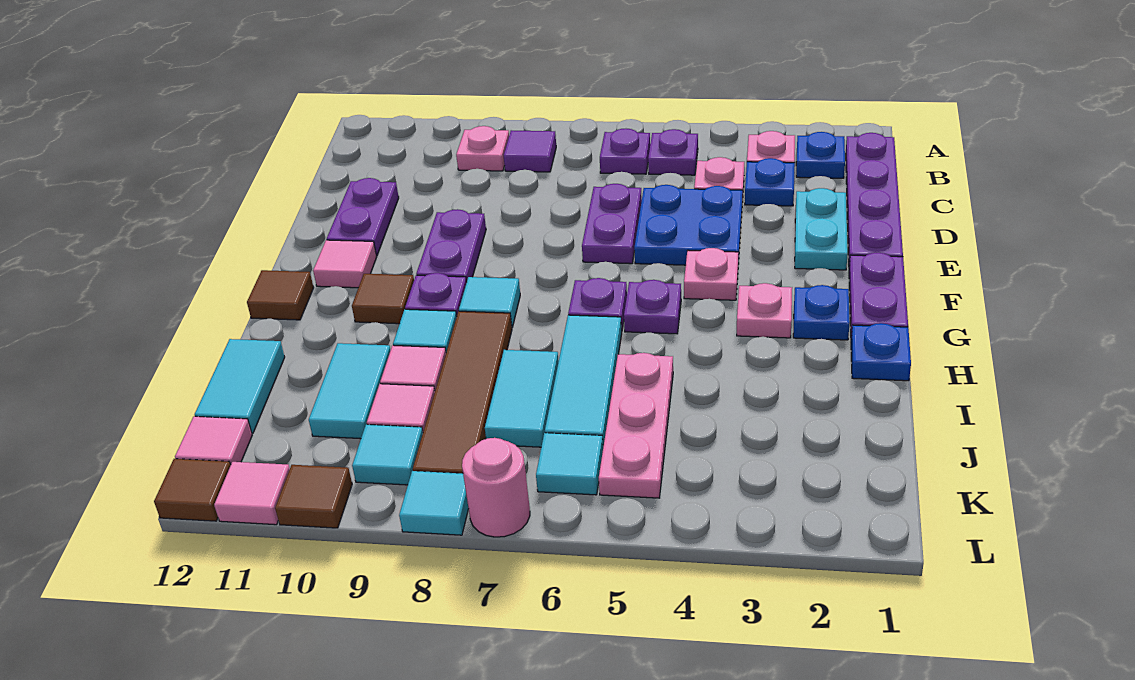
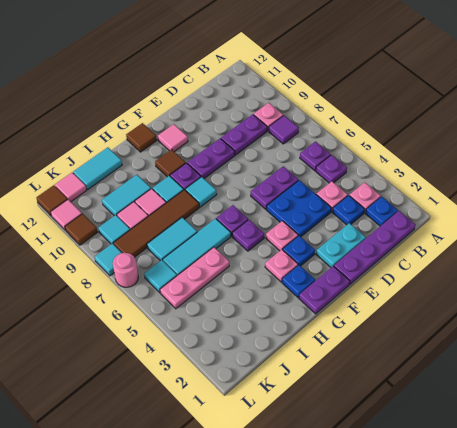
purple 1x2 plate [327,178,399,256] -> purple 1x2 plate moved to [221,114,267,155]
blue 1x1 plate [851,323,911,381] -> blue 1x1 plate moved to [283,236,315,266]

